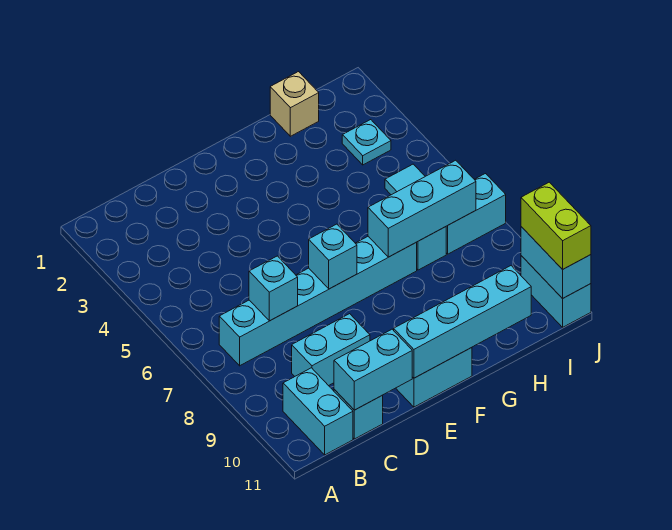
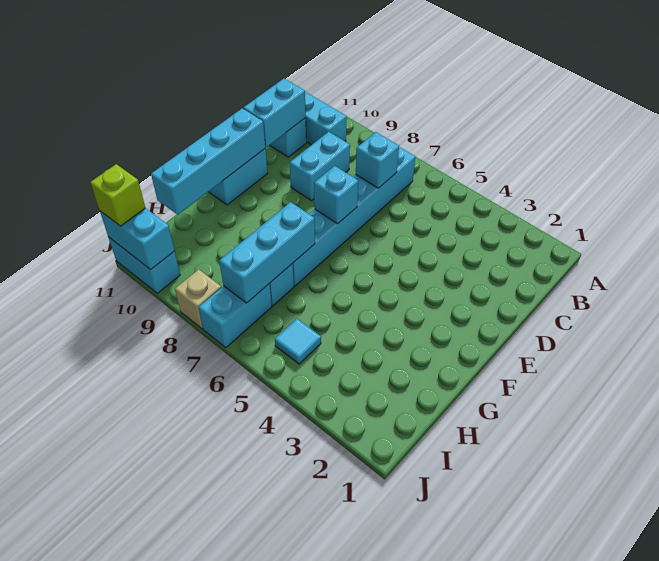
tan 1x1 brick [270,72,319,136] -> tan 1x1 brick moved to [175,269,221,329]
cyan 1x1 plate [342,120,391,165] -> none
lime 1x2 brick [521,182,591,270] -> lime 1x1 brick [90,164,145,226]

